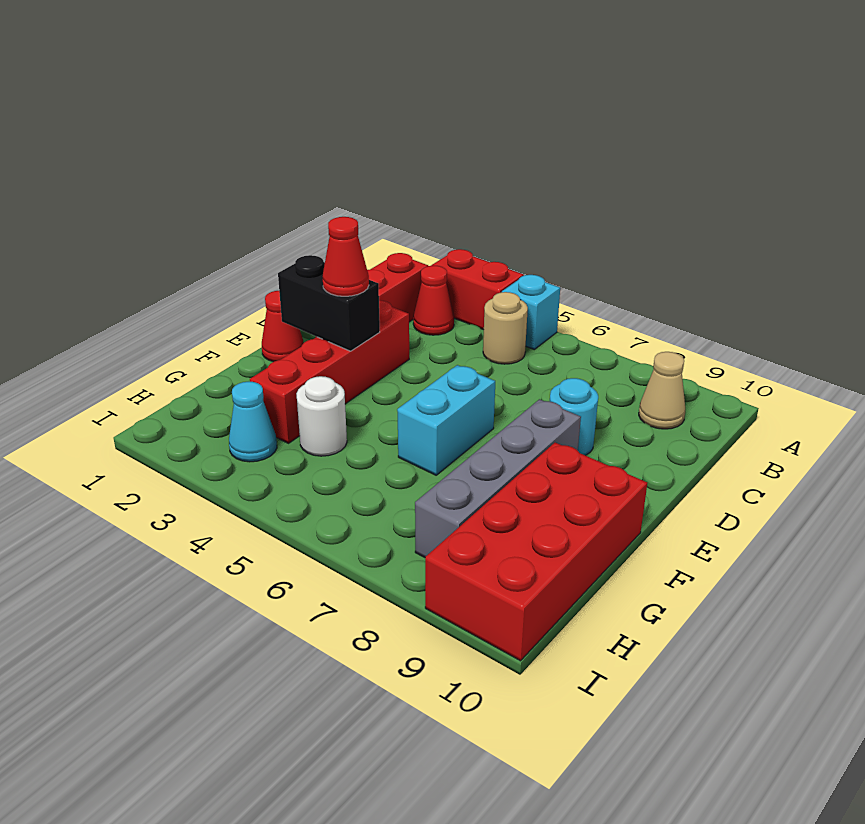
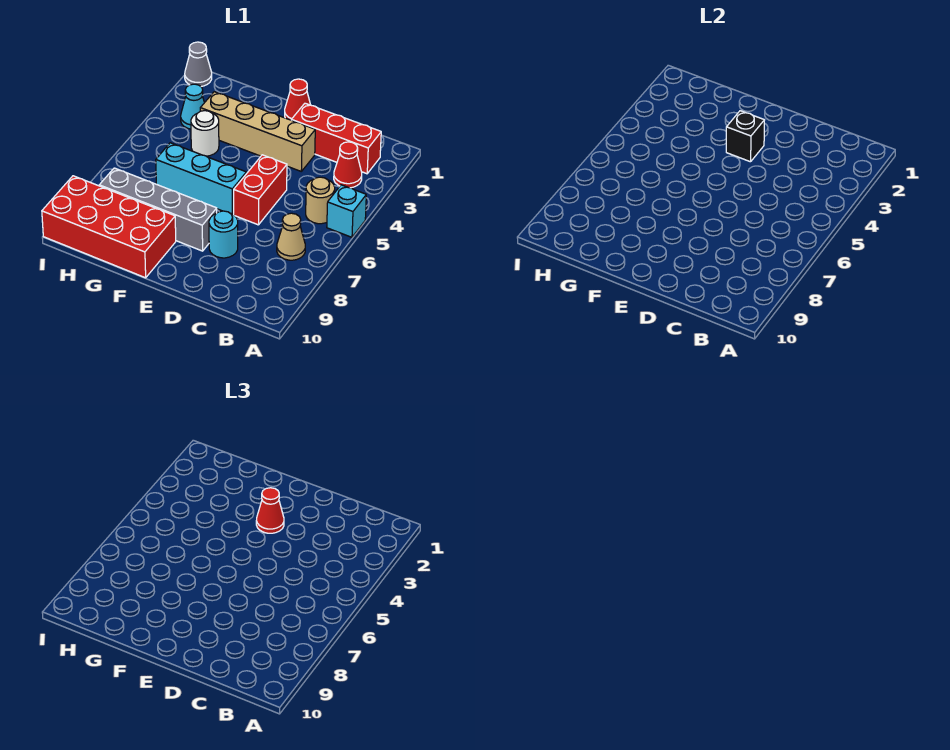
red 1x2 brick [432,249,524,330] -> red 1x2 brick moved to [234,155,287,225]
tan 1x1 cone [639,352,685,429] -> tan 1x1 cone moved to [277,213,305,260]
red 1x4 brick [250,300,409,443] -> tan 1x4 brick [200,92,315,171]
black 1x2 brick [278,255,380,351] -> black 1x1 brick [726,111,764,162]
cyan 1x2 brick [397,365,495,475] -> cyan 1x3 brick [156,143,246,214]
none -> grey 1x1 cone [185,42,212,86]

